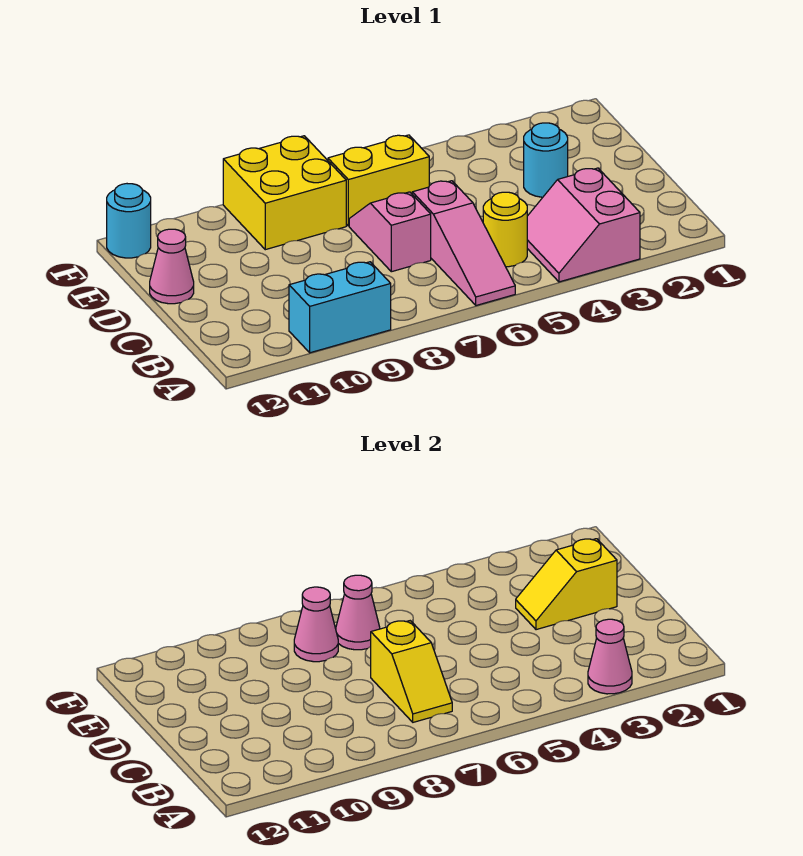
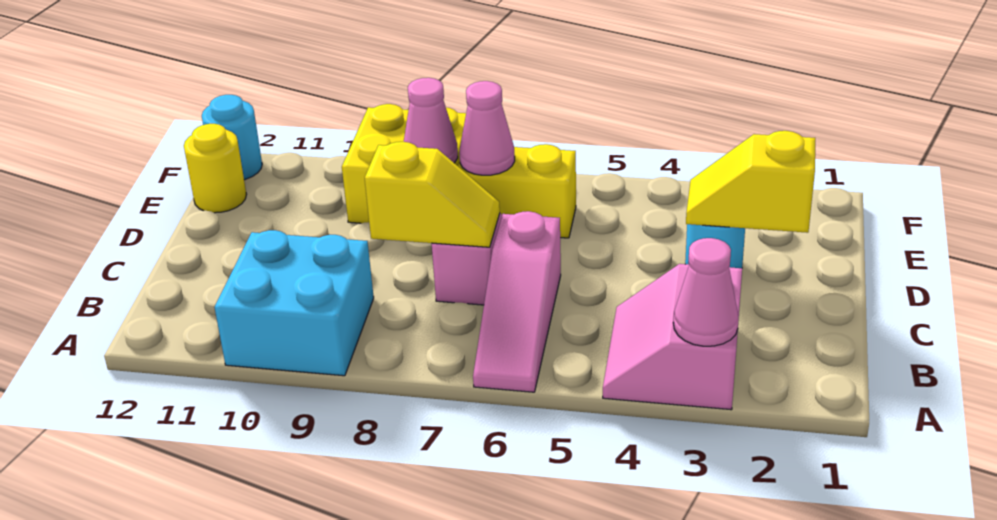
cyan 1x2 brick [289,262,391,353] -> cyan 2x2 brick [214,230,374,376]
yellow 1x1 round brick [483,192,527,267] -> yellow 1x1 round brick moved to [184,124,246,213]
yellow 1x2 slope [371,621,452,722] -> yellow 1x2 slope turned to [365,142,500,247]
pink 1x1 cone [150,229,194,304] -> none

